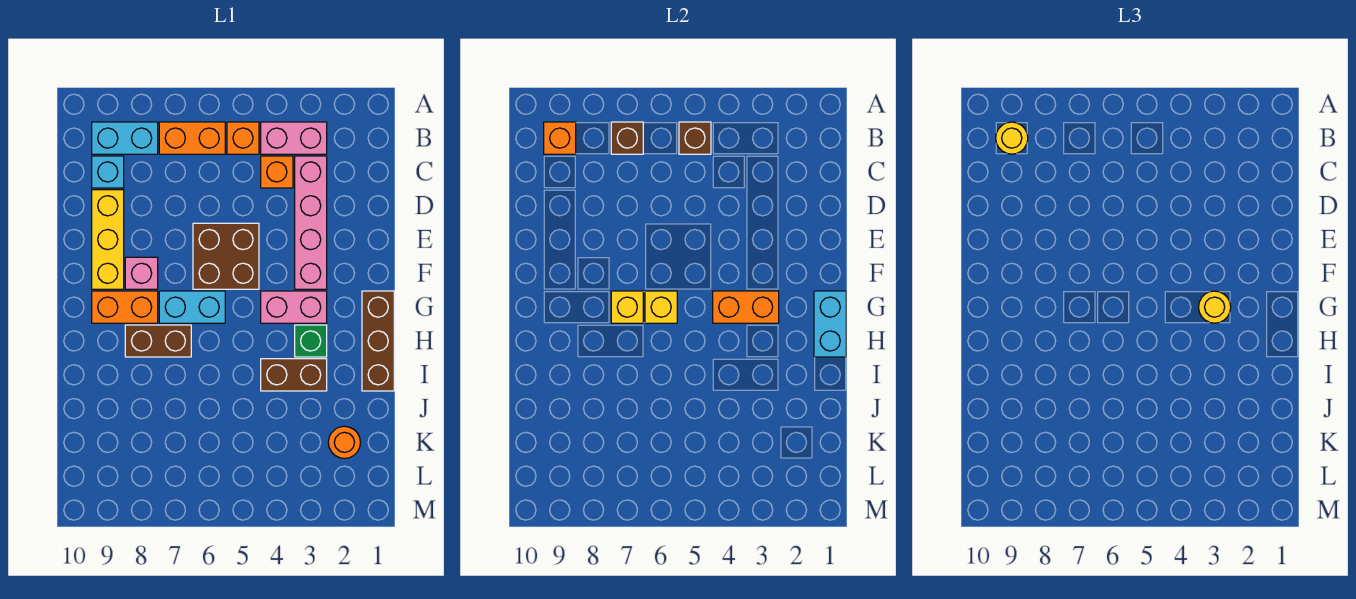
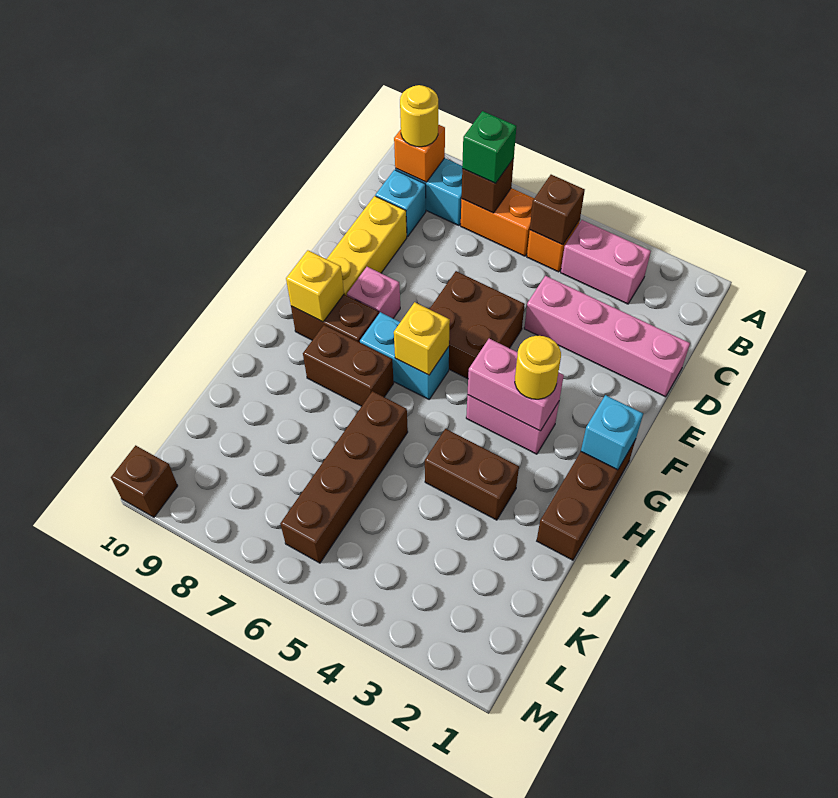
pink 1x4 brick [295,156,327,289] -> pink 1x4 brick turned to [524,276,690,397]
orange 1x1 brick [261,156,293,188] -> none
cyan 1x2 brick [814,291,846,357] -> cyan 1x1 brick [581,395,643,470]
orange 1x2 brick [713,291,779,323] -> pink 1x2 brick [468,339,564,431]
yellow 1x1 brick [611,291,643,323] -> yellow 1x1 brick moved to [286,250,344,322]
orange 1x2 brick [92,291,158,323] -> brown 1x2 brick [291,295,379,342]
green 1x1 brick [295,325,327,357] -> green 1x1 brick moved to [462,111,516,183]
none -> brown 1x4 brick [280,391,408,563]
orange 1x1 round brick [328,426,360,458] -> none
none -> brown 1x1 brick [111,445,178,517]

